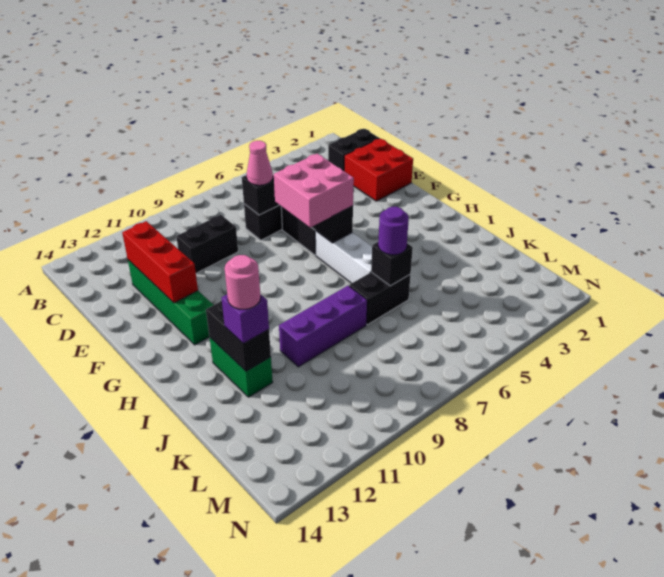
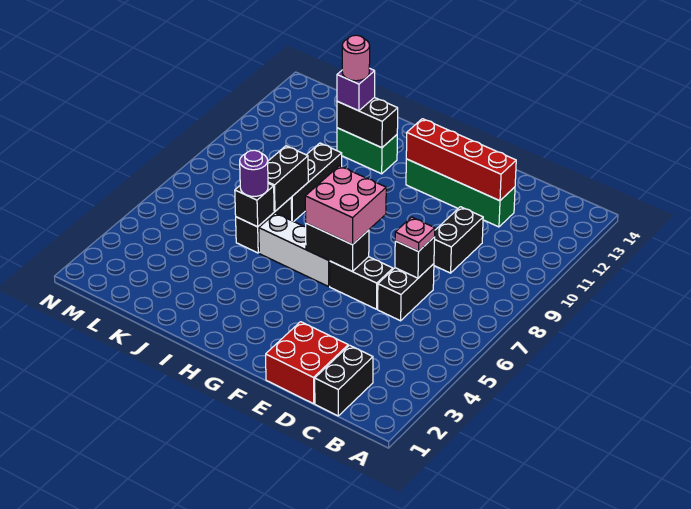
pink 1x1 cone [247,141,273,185] -> pink 1x1 plate [395,217,435,251]
red 1x3 brick [122,221,198,303] -> red 1x4 brick [406,119,516,201]
none -> black 1x2 brick [268,146,308,211]
purple 1x3 brick [279,286,367,367] -> black 1x3 brick [291,143,342,222]

